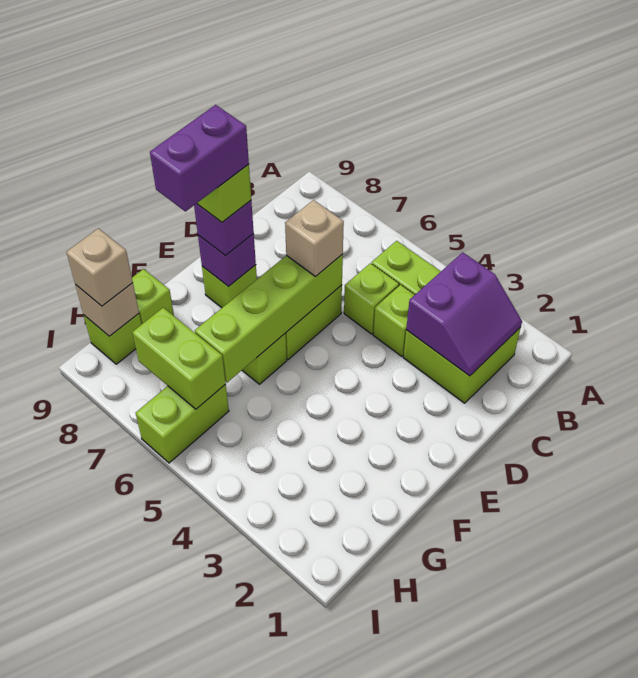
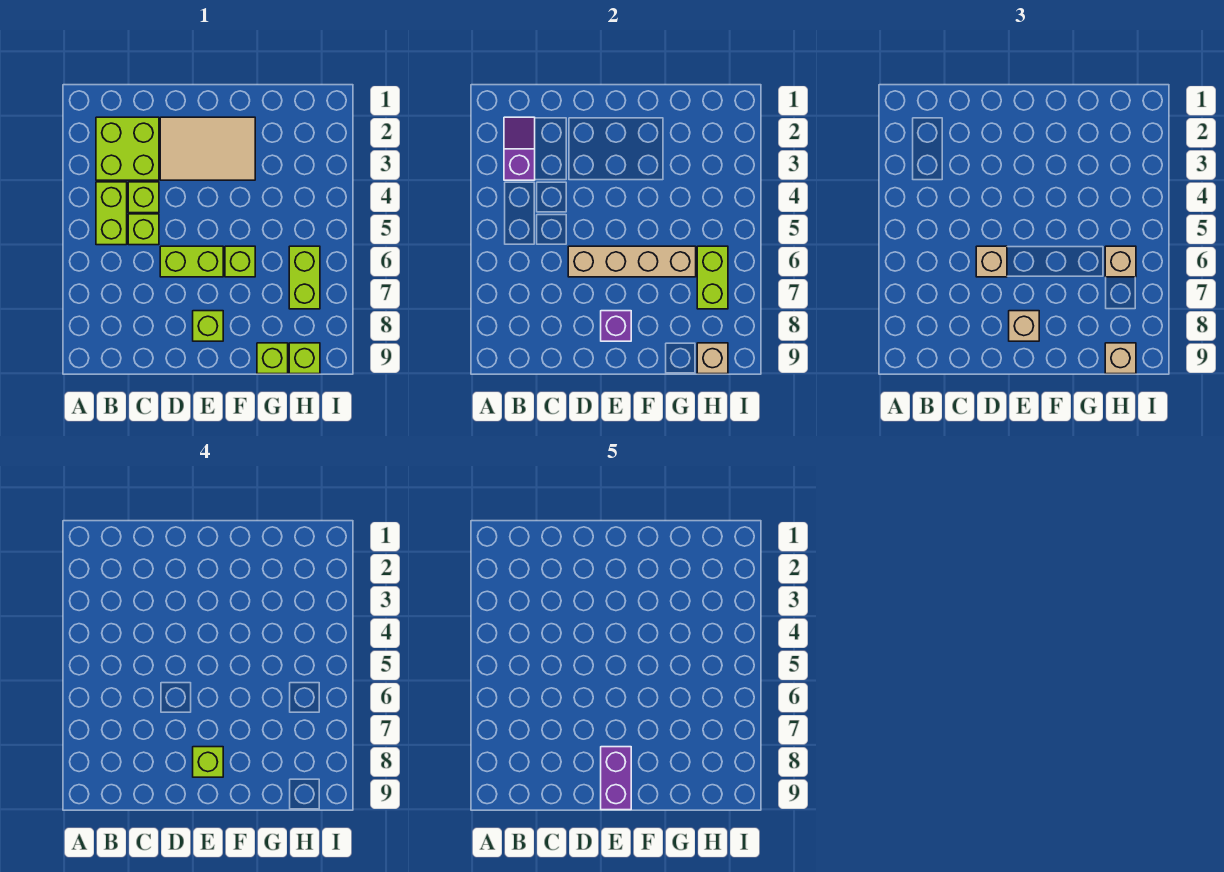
purple 2x2 slope [406,252,522,376] -> purple 1x2 slope [504,117,535,180]
none -> tan 2x3 tile [160,117,255,180]
lime 1x4 brick [195,254,343,383] -> tan 1x4 brick [568,246,696,277]
purple 1x1 brick [194,201,254,256] -> tan 1x1 brick [1009,311,1039,341]
purple 1x2 brick [150,105,249,212] -> purple 1x2 brick turned to [601,747,631,810]
lime 1x2 brick [136,385,229,463] -> lime 1x2 brick turned to [289,246,320,309]
none -> tan 1x1 brick [1105,246,1136,277]

